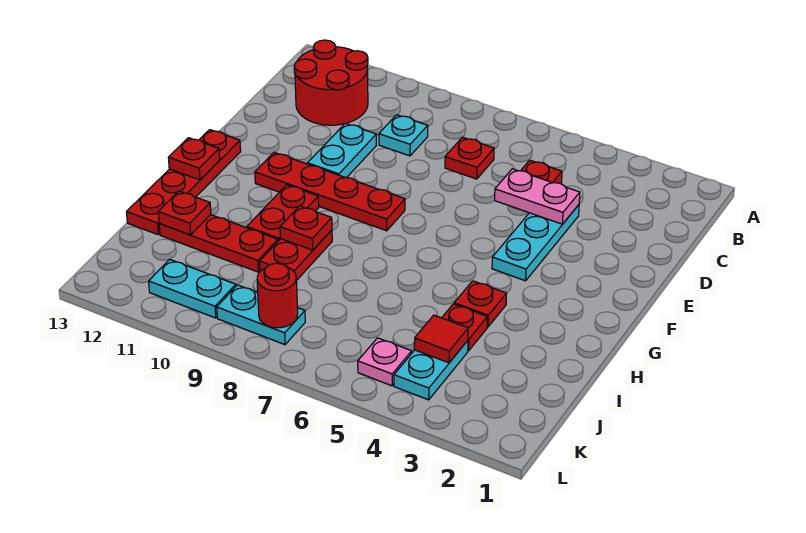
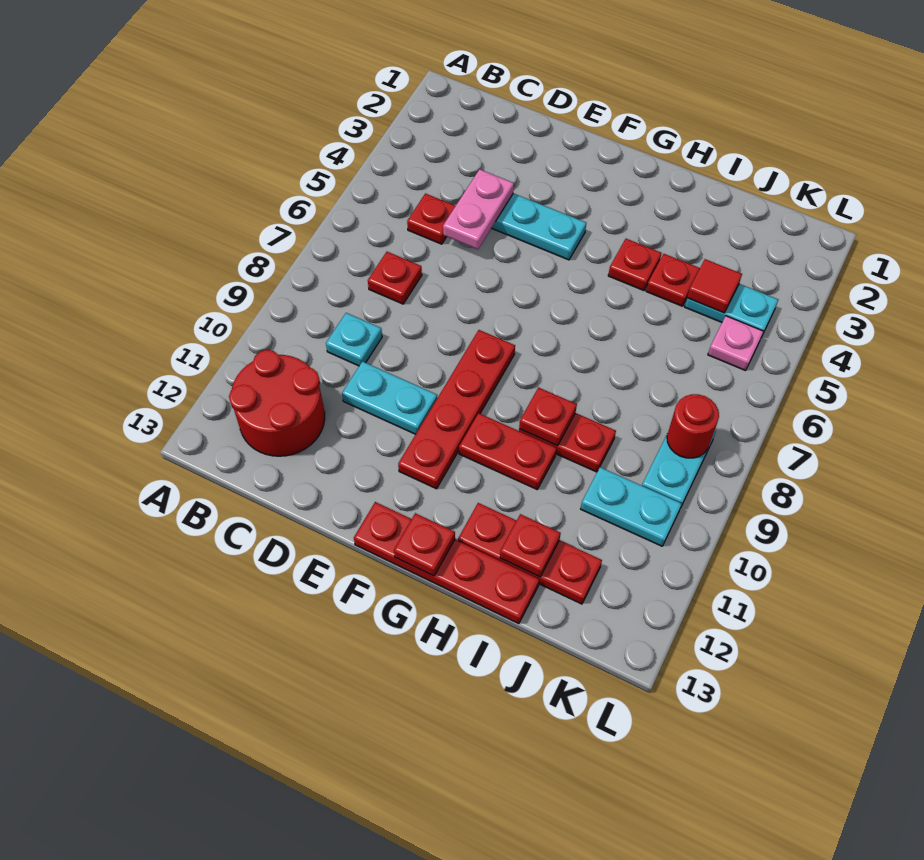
red 1x3 plate [159,215,278,272] -> red 1x3 plate turned to [458,503,602,604]
cyan 1x2 plate [149,259,236,318] -> cyan 1x2 plate turned to [581,467,682,546]

